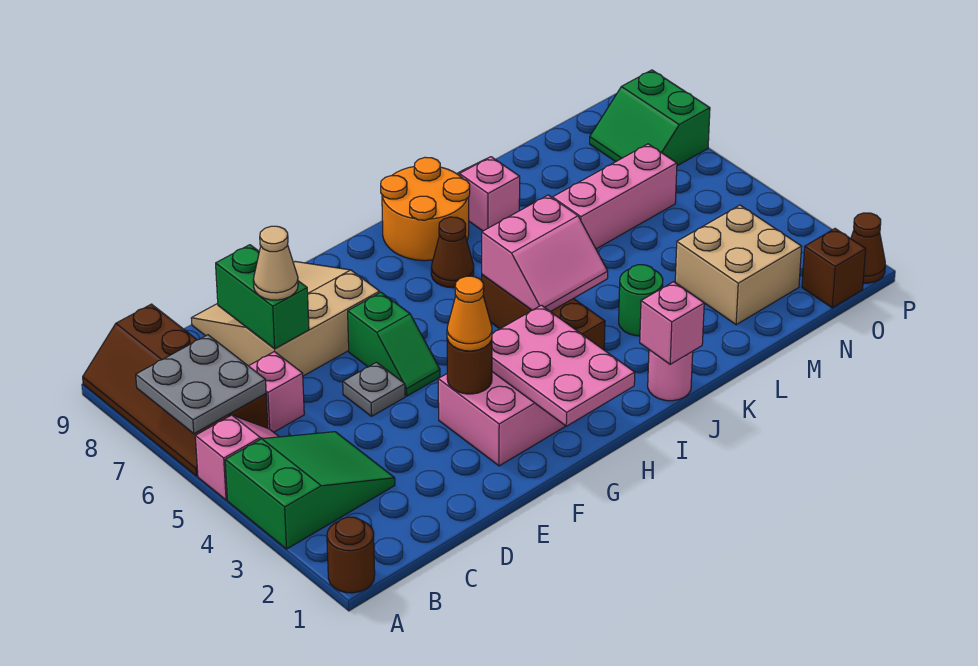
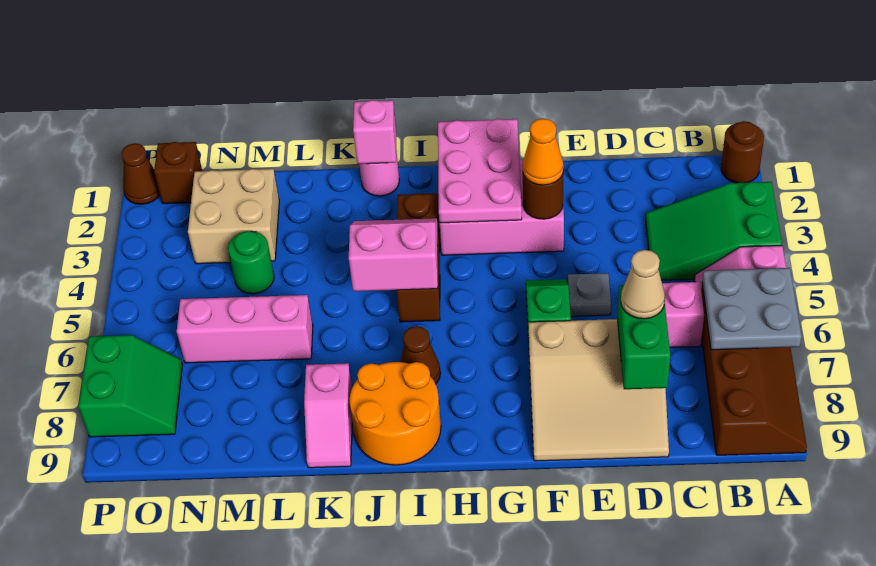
green 1x1 round brick [619,265,663,336] -> green 1x1 round brick moved to [228,231,274,294]

